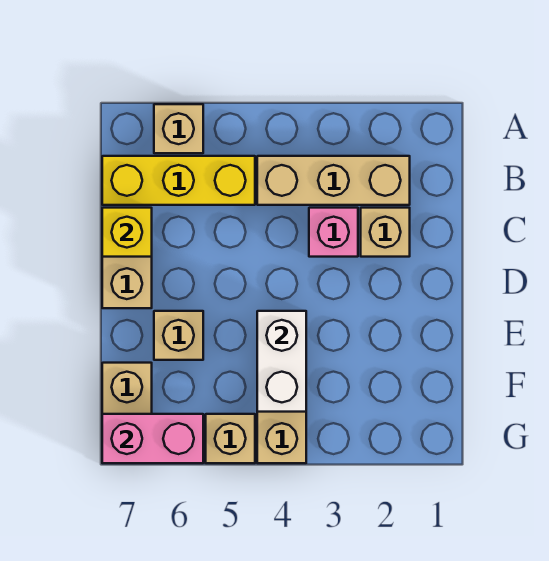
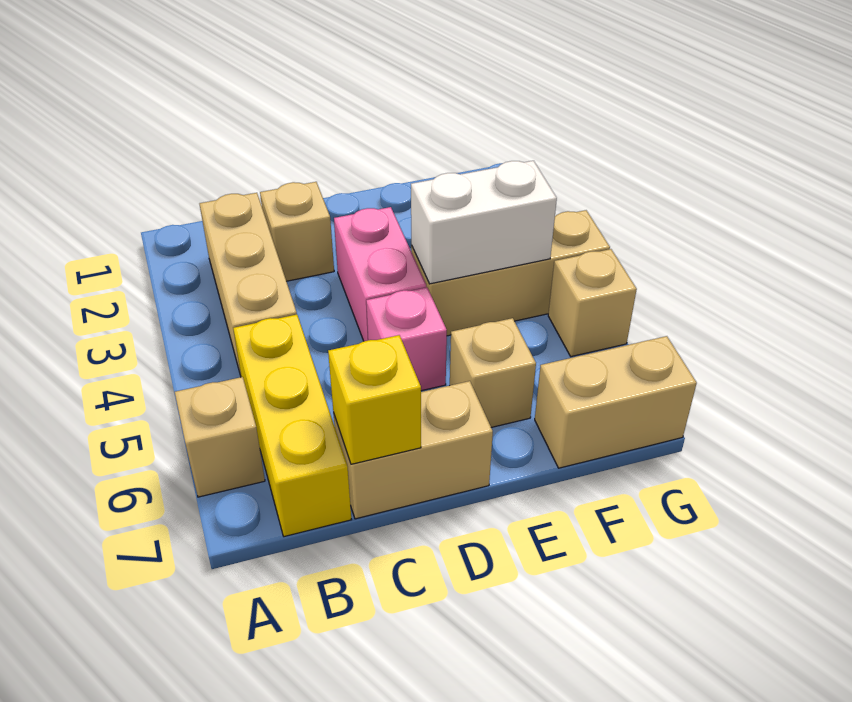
pink 1x1 brick [309,208,358,257] -> pink 1x1 brick moved to [366,287,447,391]
pink 1x2 brick [102,414,203,463] -> pink 1x2 brick moved to [334,207,426,341]

